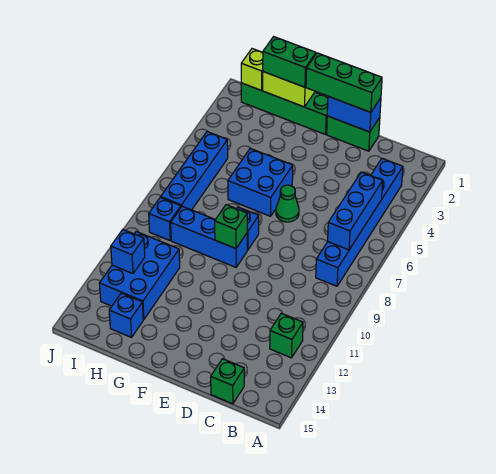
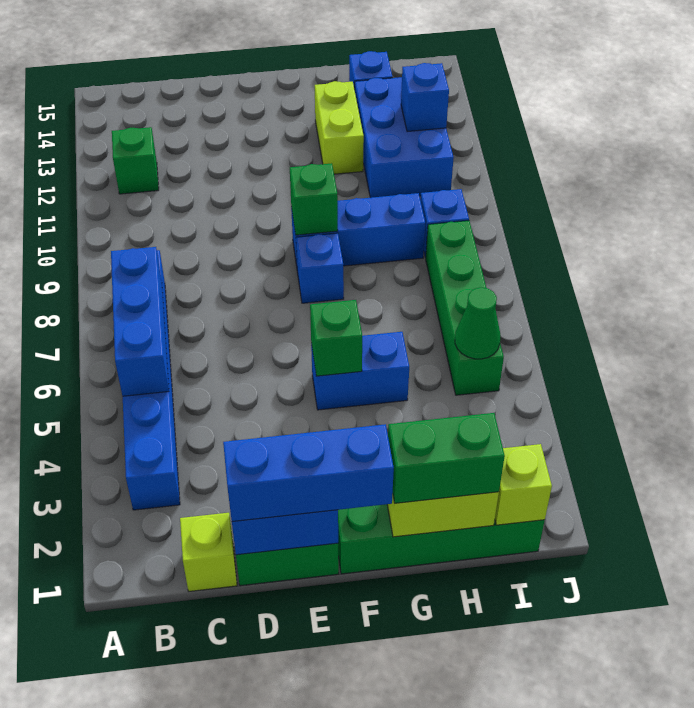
none -> lime 1x1 brick [180,513,237,591]
green 1x1 brick [211,359,244,404] -> green 1x1 brick moved to [310,300,362,376]
green 1x3 brick [306,53,382,112] -> blue 1x3 brick [223,424,394,521]
green 1x1 cone [276,185,299,222] -> green 1x1 cone moved to [455,287,500,359]
blue 2x2 brick [228,148,293,216] -> blue 1x2 brick [311,332,409,410]
none -> lime 1x2 brick [315,81,364,174]
blue 1x4 brick [161,132,228,210] -> green 1x4 brick [426,221,504,395]

